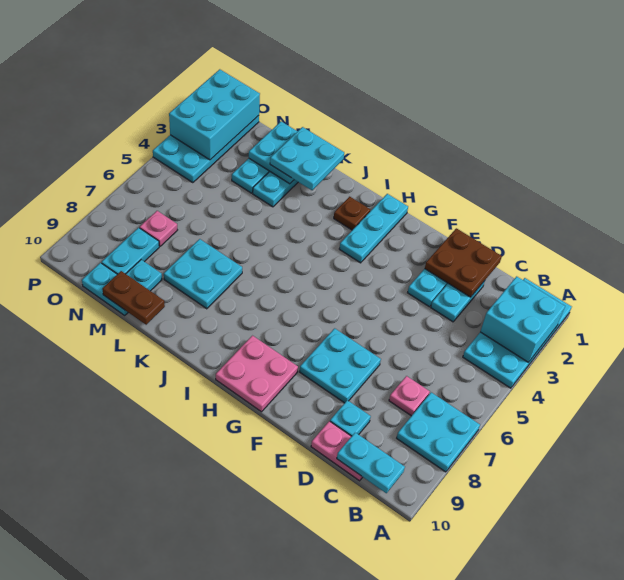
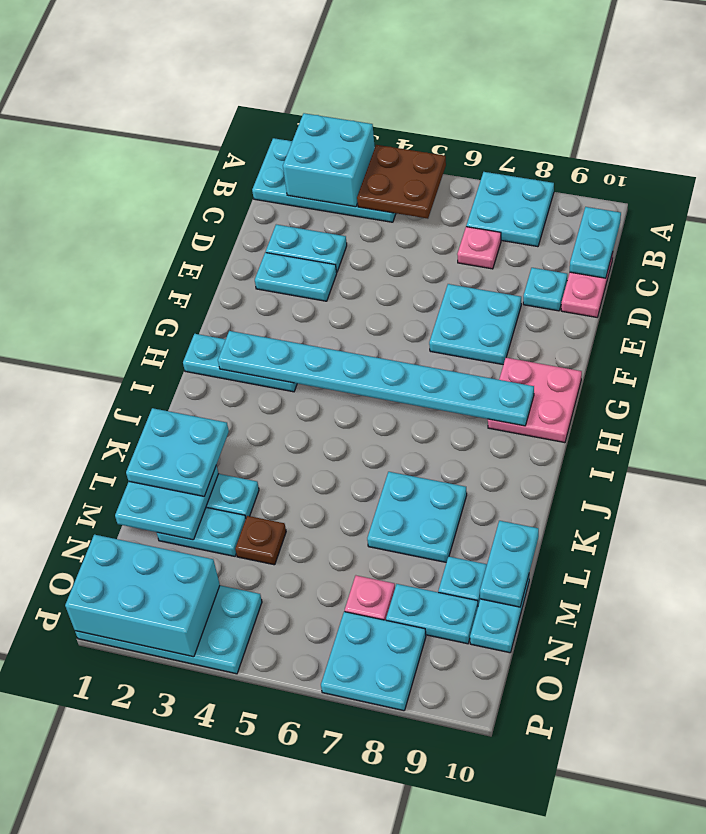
brown 2x2 plate [425,228,502,297] -> brown 2x2 plate moved to [357,145,446,219]
none -> cyan 1x8 plate [218,331,534,426]
brown 1x1 plate [334,197,370,230] -> brown 1x1 plate moved to [235,516,286,565]
brown 1x2 plate [102,271,165,325] -> cyan 1x2 plate [480,521,539,607]
none -> cyan 2x2 plate [321,612,426,711]

